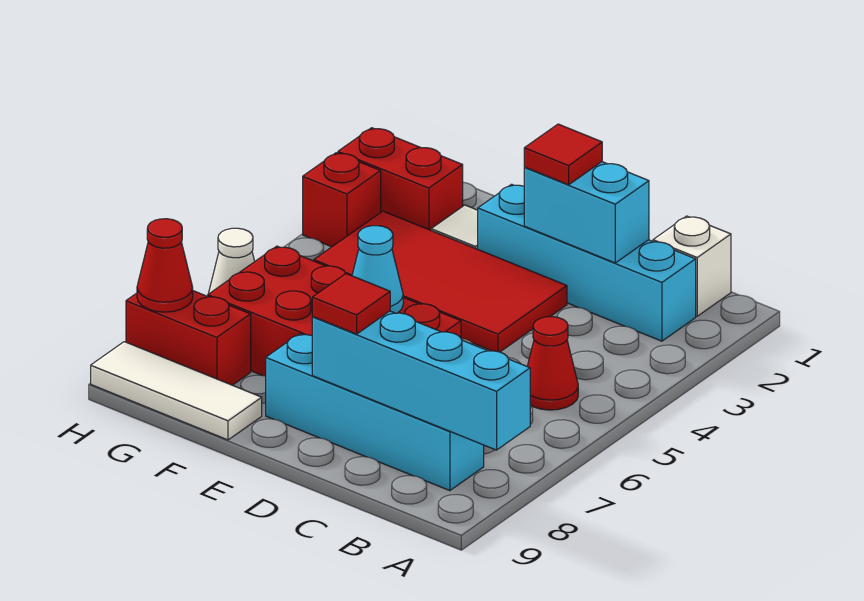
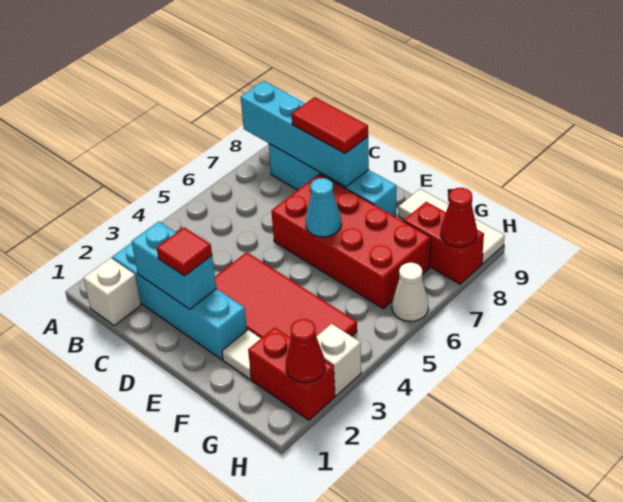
red 1x1 cone [527,317,578,410] -> red 1x1 cone moved to [286,319,325,383]
red 1x1 tile [312,274,390,334] -> red 1x2 tile [291,97,368,154]
red 1x1 brick [303,153,381,247] -> white 1x1 brick [316,324,361,396]

